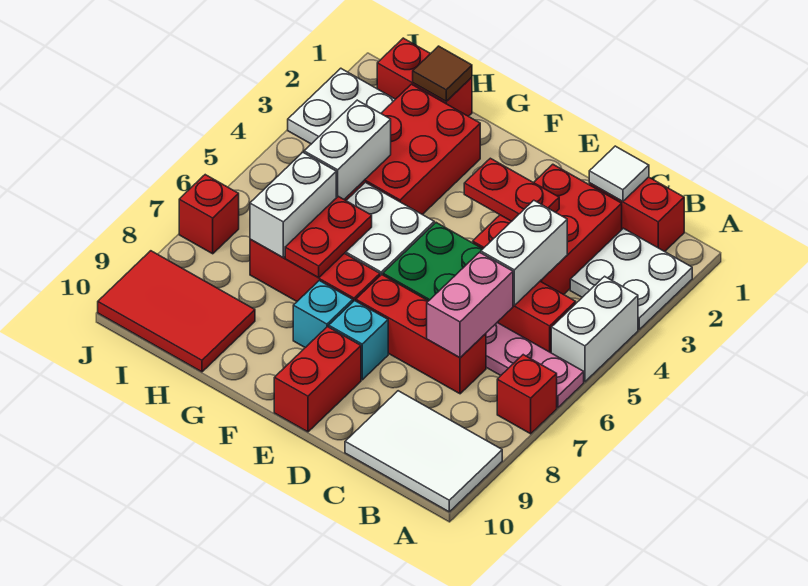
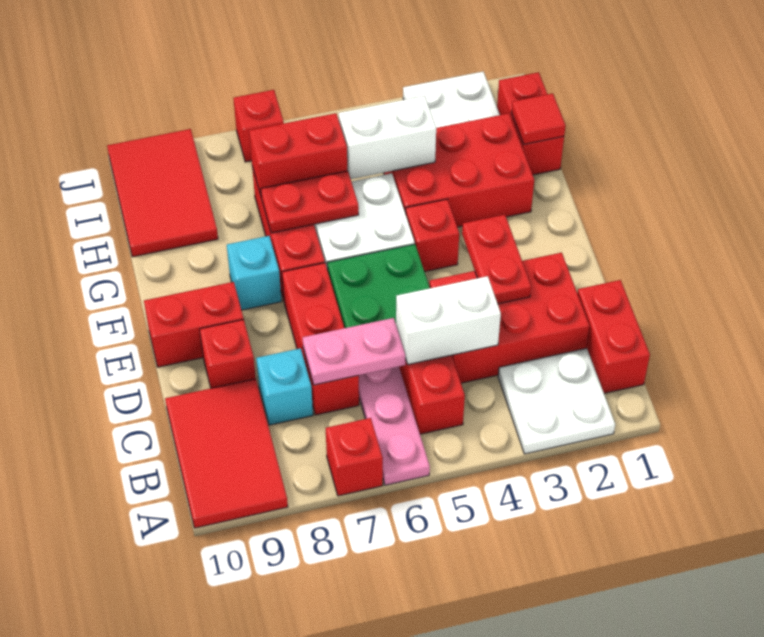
white 1x2 brick [551,276,638,382] -> none
white 2x3 tile [345,391,502,512] -> red 2x3 tile [165,379,288,528]
white 1x1 tile [589,146,649,201] -> none
pink 1x2 brick [427,252,513,358] -> pink 1x2 plate [303,318,406,385]
none -> red 1x1 brick [200,320,256,388]
cyan 1x1 brick [329,301,388,380] -> cyan 1x1 brick moved to [256,348,313,425]
none -> red 1x1 brick [406,199,459,272]
brown 1x1 tile [413,46,472,101] -> red 1x1 tile [511,93,566,144]
white 1x2 brick [250,152,336,258] -> red 1x2 brick [249,113,347,195]

